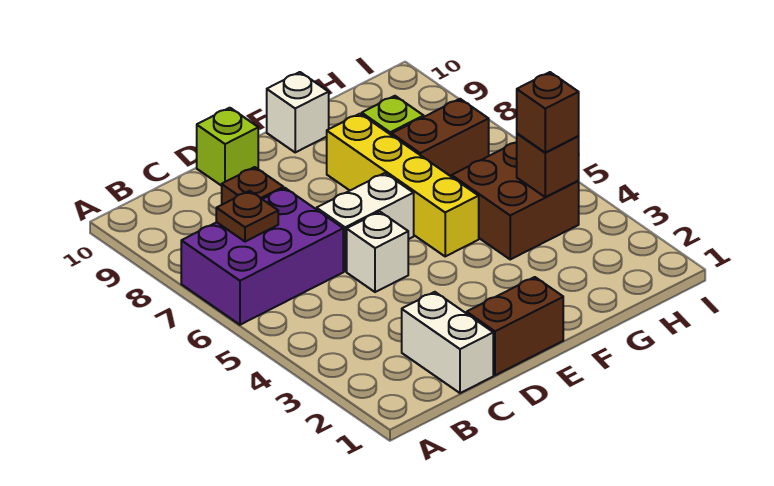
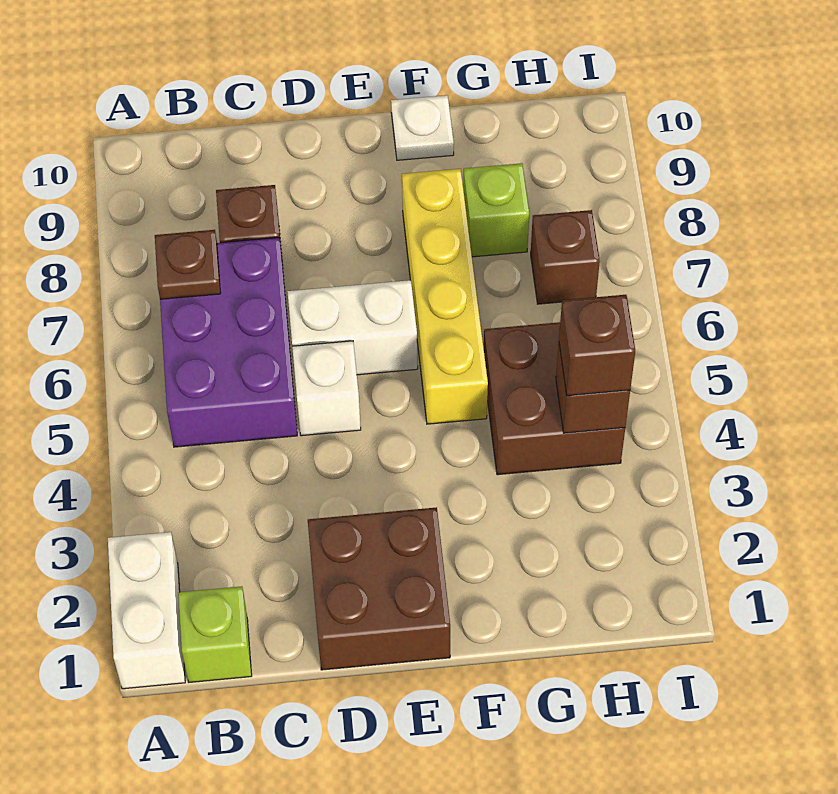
purple 2x3 brick [181,188,343,325] -> purple 2x3 brick turned to [160,238,297,447]
white 1x2 brick [402,292,493,393] -> white 1x2 brick moved to [108,532,185,689]
brown 1x2 brick [467,277,563,375] -> brown 2x2 brick [308,507,450,670]
lime 1x1 brick [197,108,258,186] -> lime 1x1 brick moved to [178,586,252,682]
white 1x1 brick [267,72,329,152] -> white 1x1 plate [391,95,454,160]
brown 1x2 brick [392,99,489,177] -> brown 1x1 brick [531,210,600,304]

